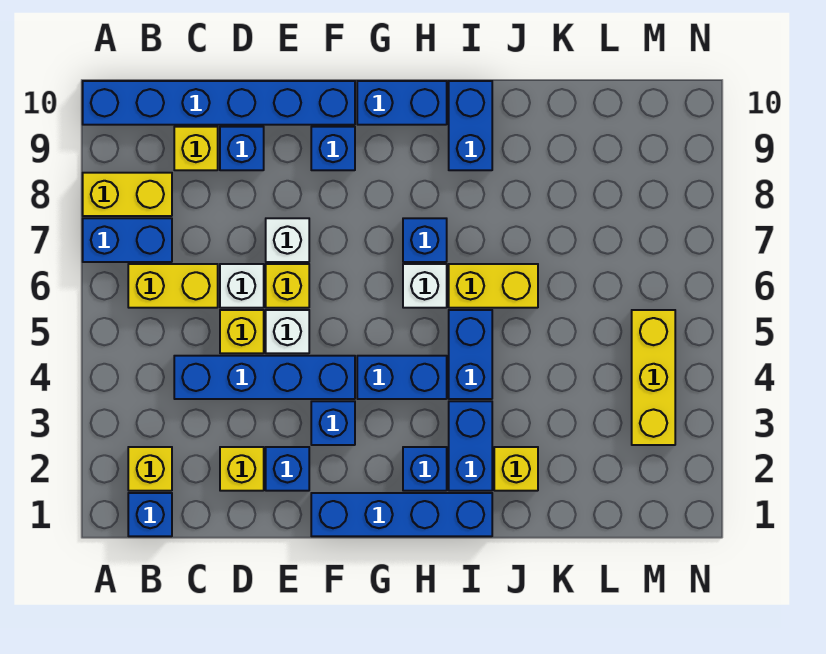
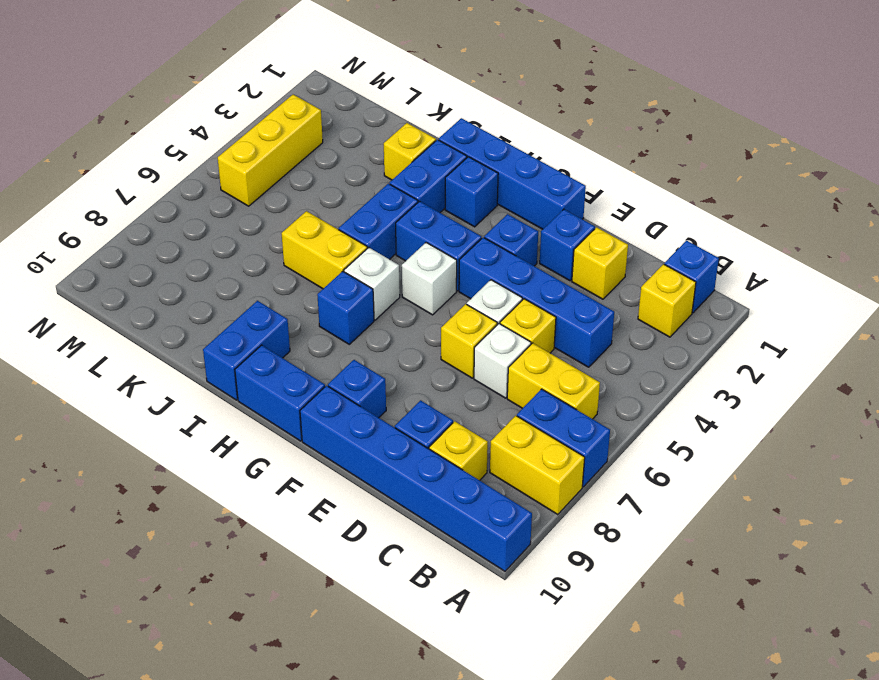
white 1x1 brick [266,218,309,262] -> white 1x1 brick moved to [402,243,457,315]

